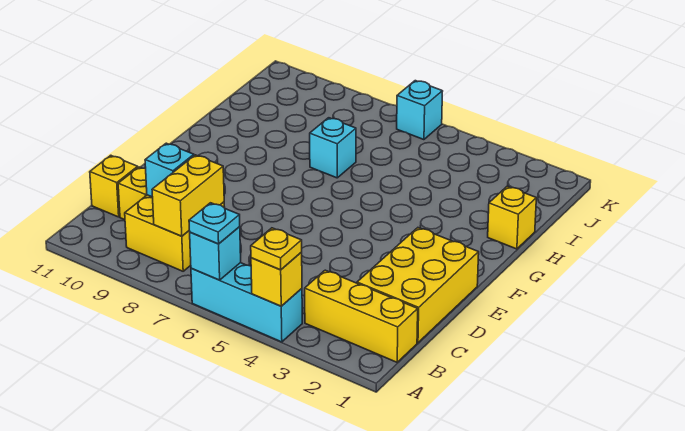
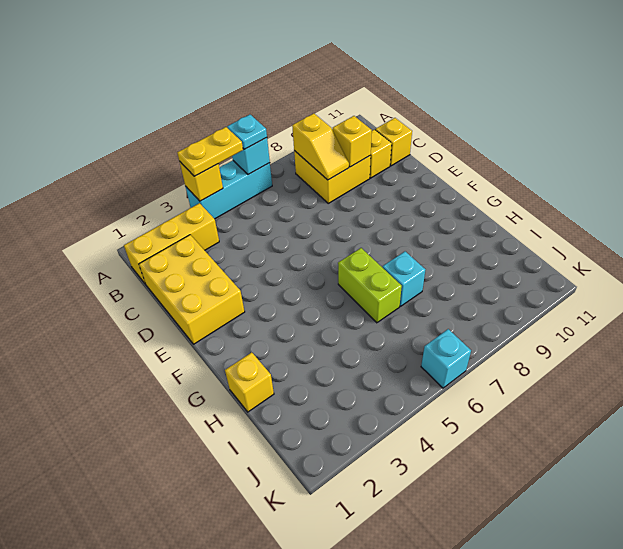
yellow 1x1 plate [251,228,302,270] -> yellow 1x2 plate [177,127,243,176]
yellow 1x2 brick [152,155,224,236] -> yellow 1x2 slope [292,114,349,180]
cyan 1x1 brick [145,143,194,197] -> yellow 1x1 brick [333,116,372,167]
none -> lime 1x2 brick [338,248,402,323]

